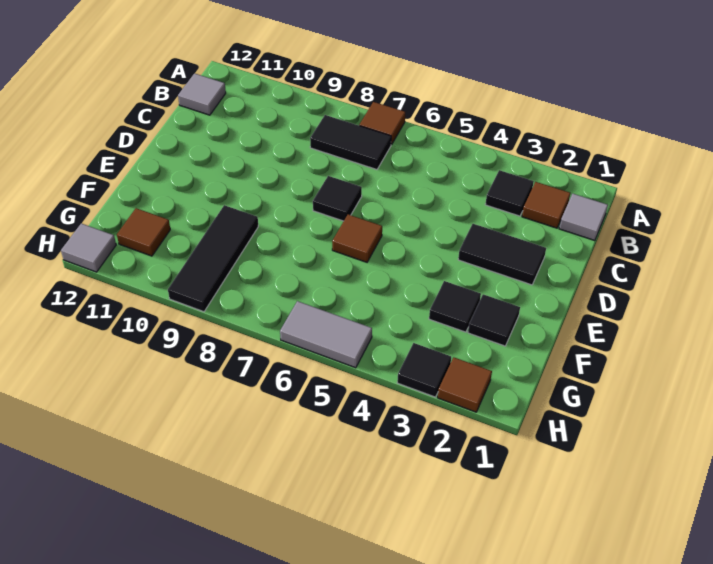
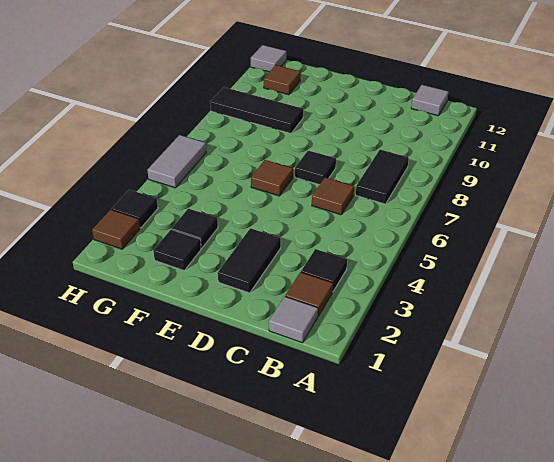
brown 1x1 tile [359,102,405,145] -> brown 1x1 tile moved to [312,178,354,215]

